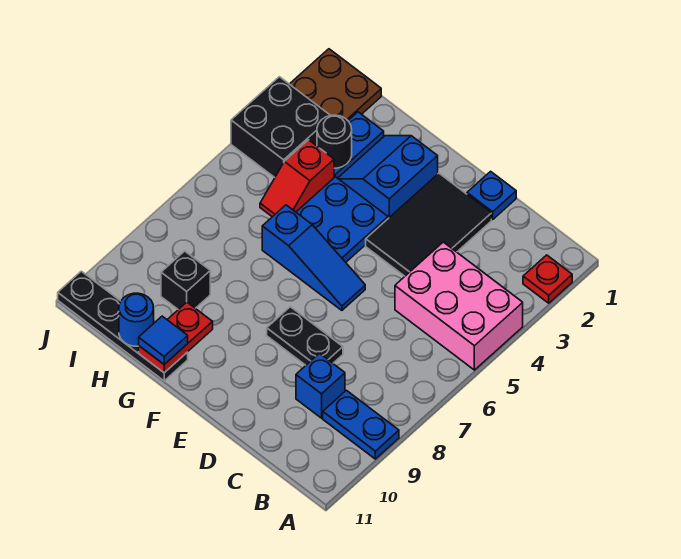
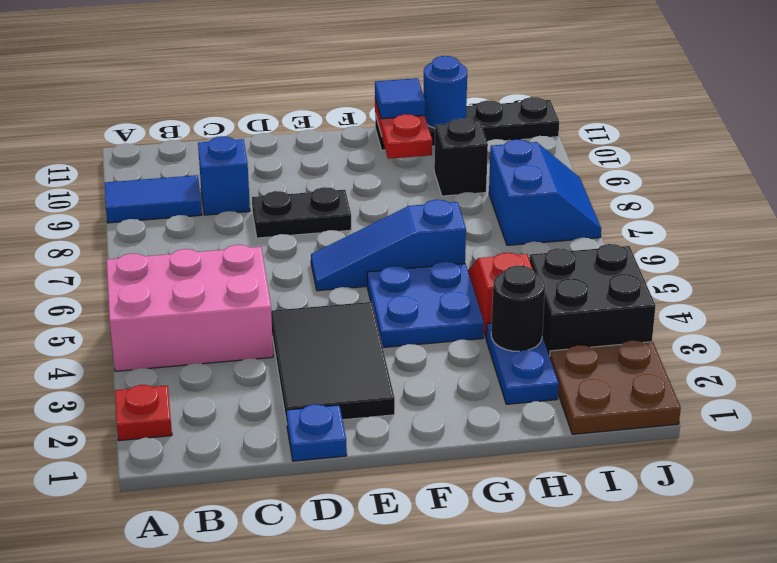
blue 1x2 plate [323,390,399,459] -> blue 1x2 tile [105,175,202,223]
blue 2x2 slope [338,136,438,218] -> blue 2x2 slope moved to [489,139,601,245]

